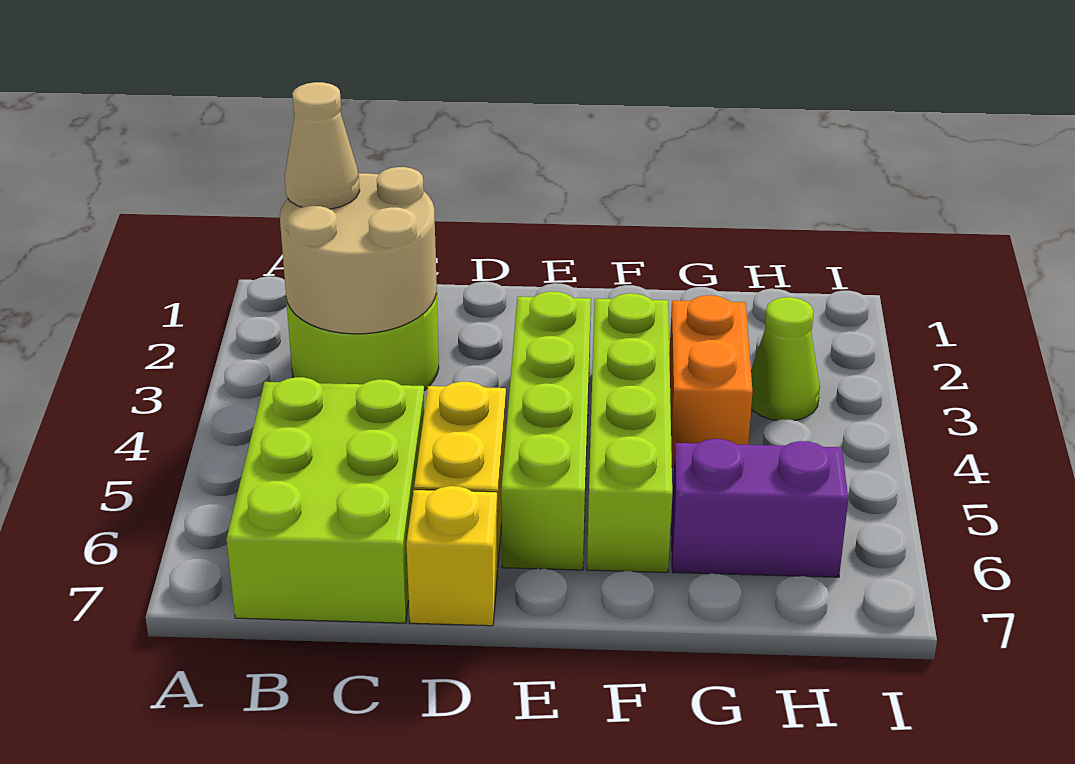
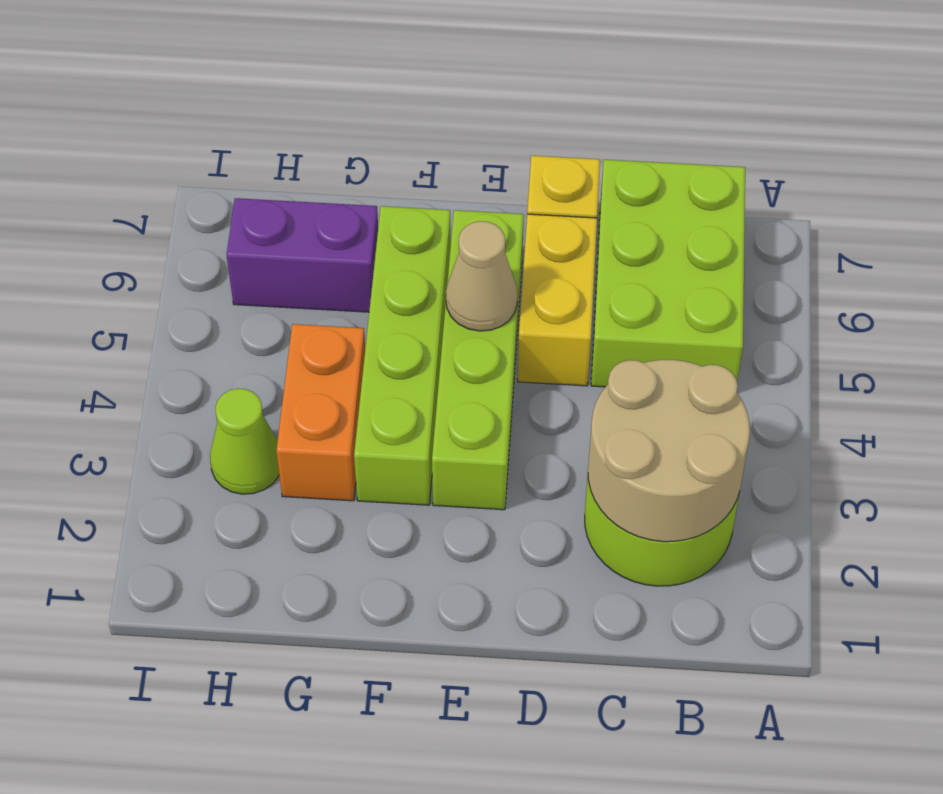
tan 1x1 cone [285,82,360,209] -> tan 1x1 cone moved to [446,221,518,331]

